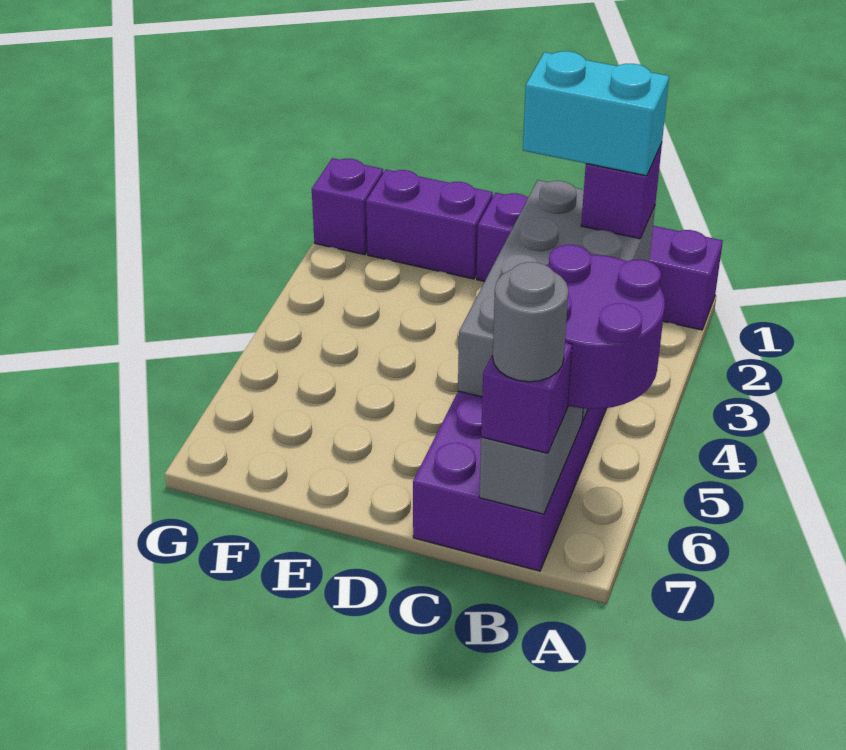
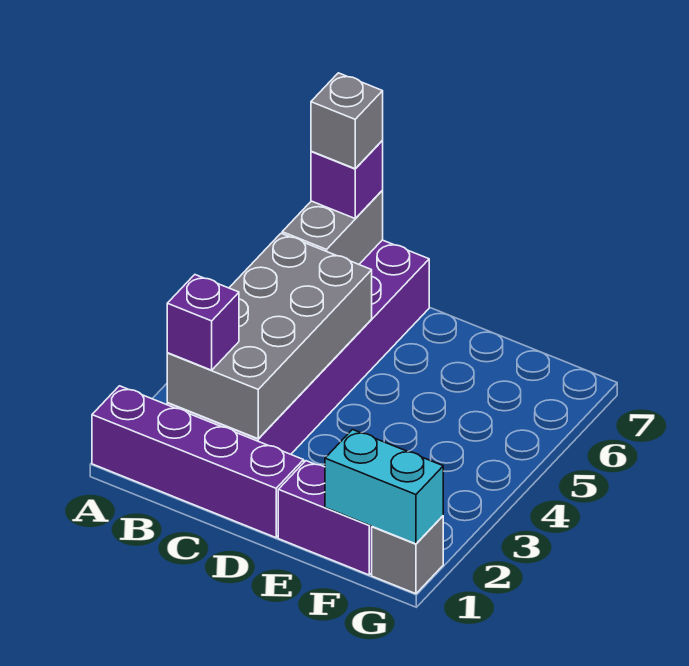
purple 2x2 round brick [546,245,665,409] -> none
cyan 1x2 brick [523,51,669,176] -> cyan 1x2 brick moved to [325,430,443,544]
grey 1x1 round brick [493,262,568,382] -> grey 1x1 brick [311,73,383,169]
purple 1x1 brick [312,158,383,255] -> grey 1x1 brick [372,516,443,594]

